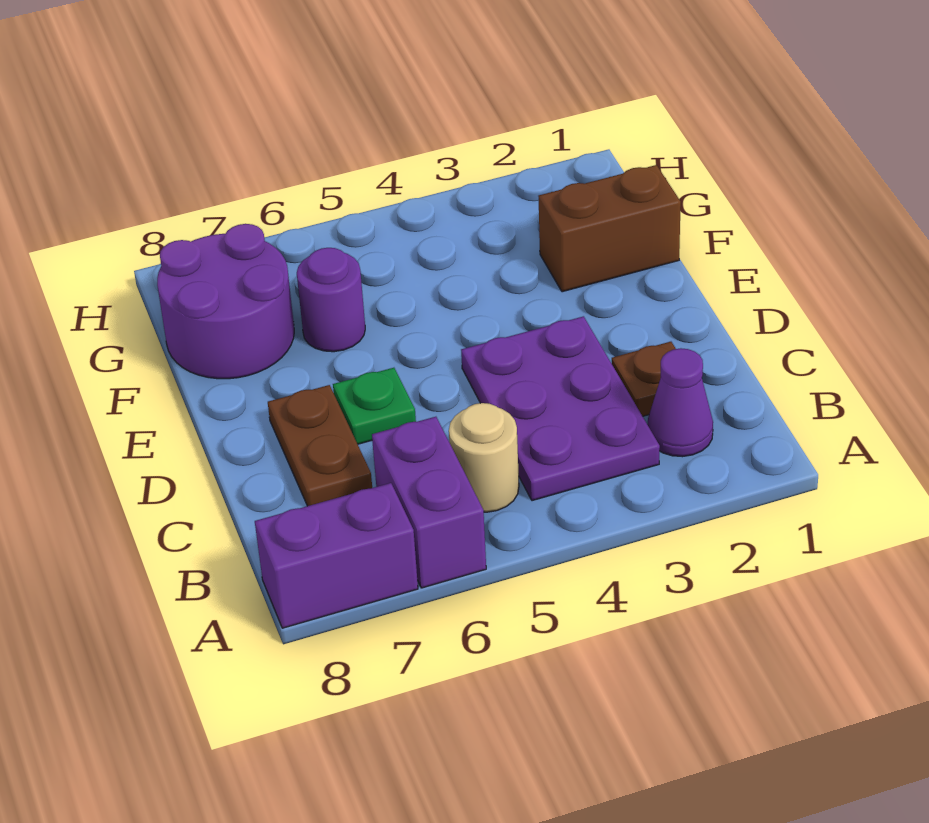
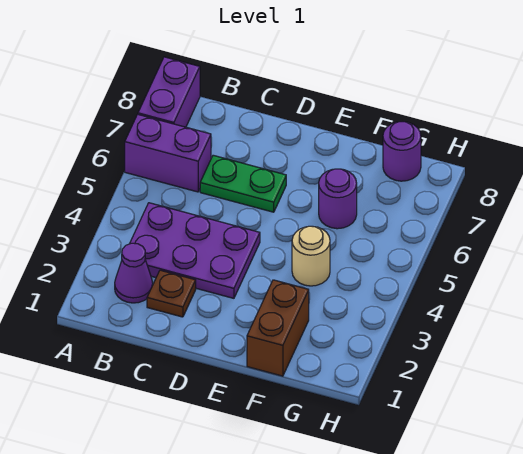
tan 1x1 round brick [449,403,519,512] -> tan 1x1 round brick moved to [292,226,330,286]
brown 1x2 plate [268,385,372,506] -> none
green 1x1 plate [333,368,416,444] -> green 1x2 plate [200,155,286,212]
purple 2x2 round brick [157,224,294,379] -> purple 1x1 round brick [383,122,421,181]

